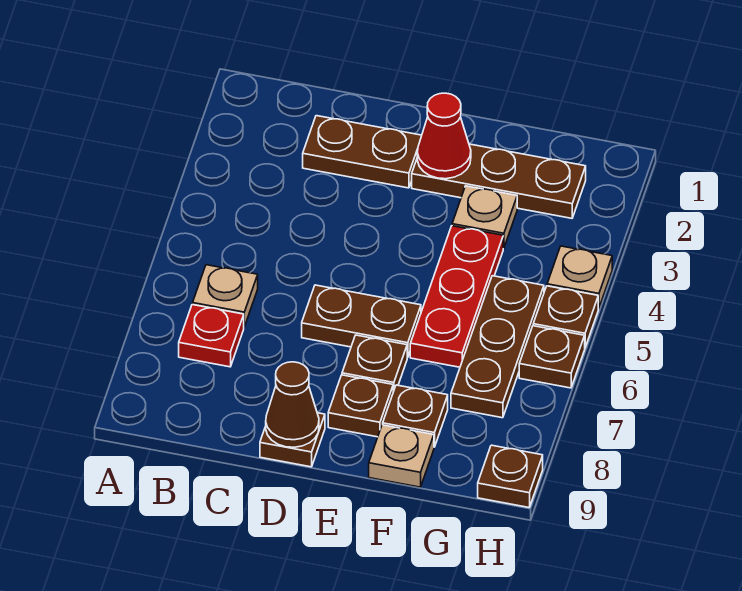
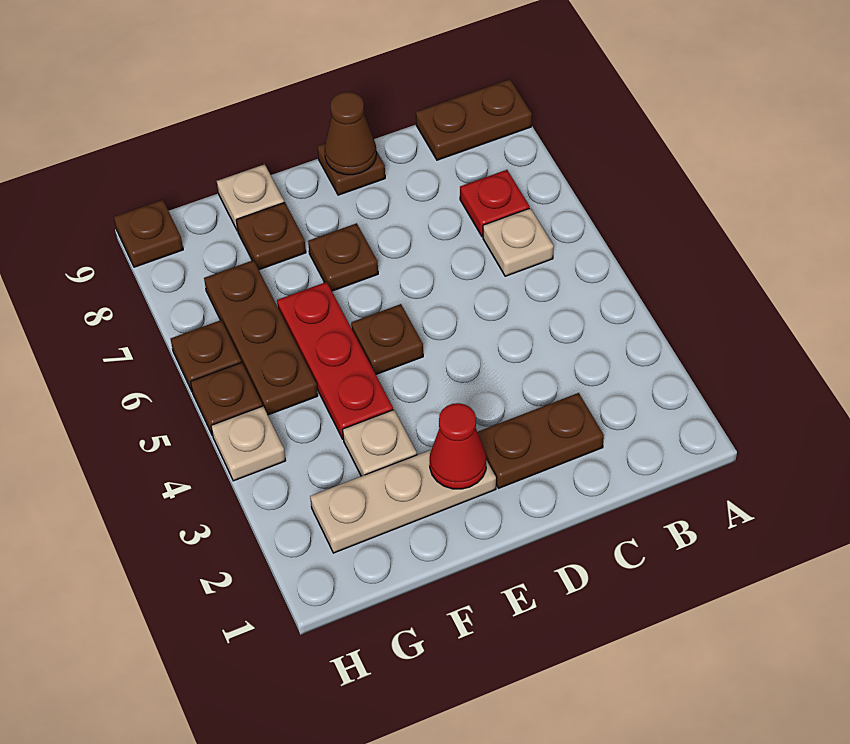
brown 1x2 plate [302,285,421,358] -> brown 1x2 plate moved to [416,79,532,160]
brown 1x3 plate [412,144,586,218] -> tan 1x3 plate [310,450,496,553]
brown 1x1 plate [328,375,393,437] -> brown 1x1 plate moved to [351,304,423,374]

